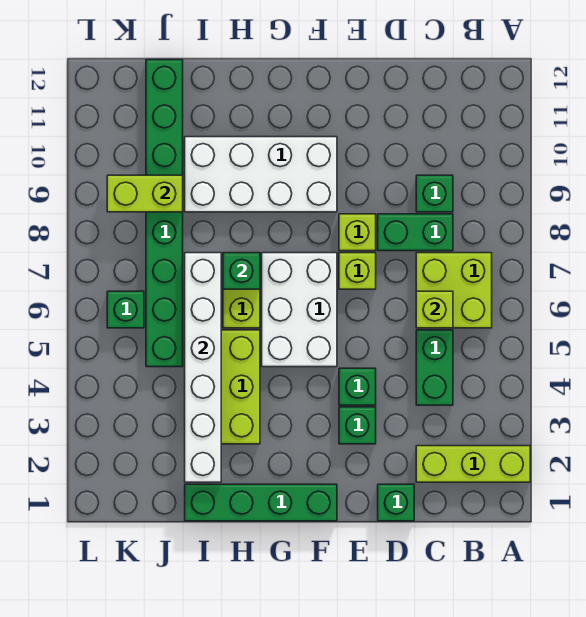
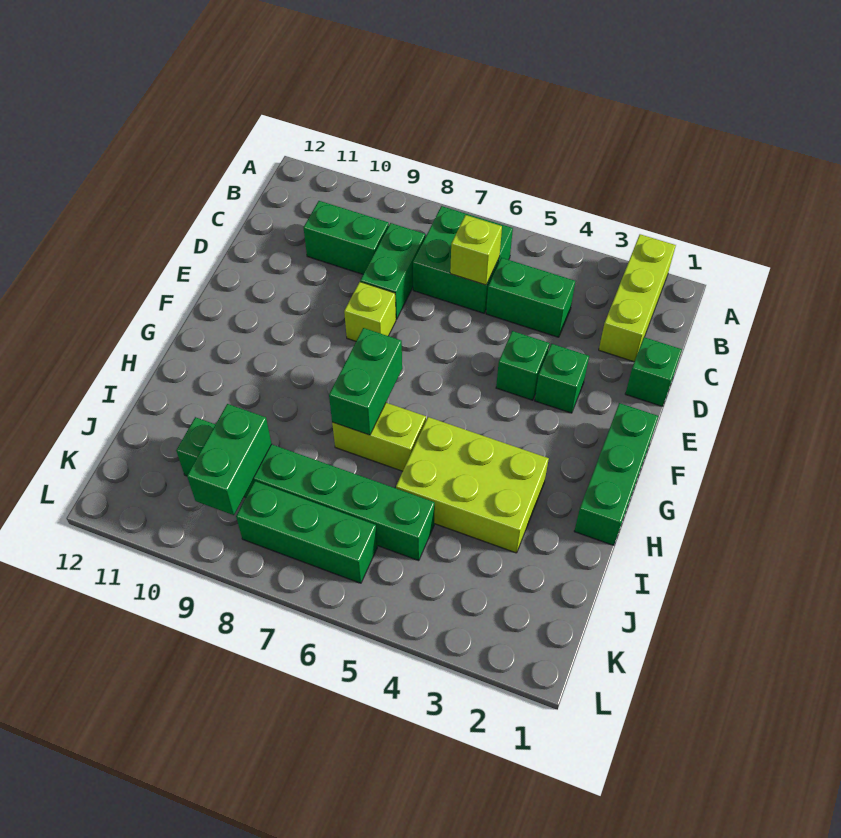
lime 2x2 brick [416,253,492,328] -> green 2x2 brick [413,206,513,313]
green 1x1 brick [416,175,453,212] -> green 1x2 brick [304,201,389,274]
lime 1x1 brick [339,253,376,289] -> none
green 1x4 brick [185,484,337,521] -> green 1x3 brick [574,403,658,545]
white 2x3 brick [262,253,337,367] -> none
white 2x4 brick [185,137,337,212] -> none
green 1x1 brick [223,253,260,289] -> green 1x2 brick [329,328,402,435]
white 1x6 brick [185,253,221,482] -> none
green 1x8 brick [146,60,183,367] -> green 1x6 brick [176,417,435,561]
lime 1x2 brick [107,175,183,212] -> green 1x2 brick [187,404,271,515]
green 1x1 brick [107,291,144,328] -> green 1x3 brick [236,481,377,583]

